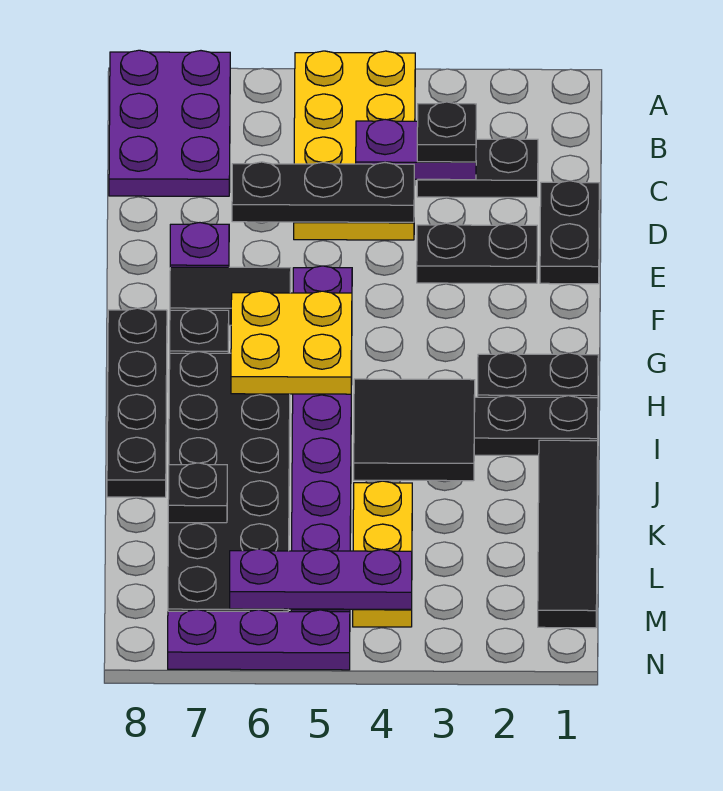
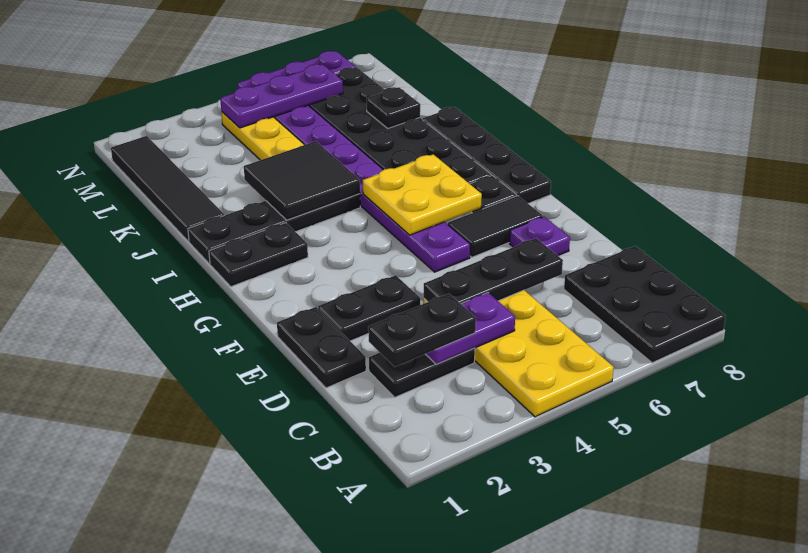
purple 2x3 plate [109,50,230,196] -> black 2x3 plate [564,246,726,363]
black 1x1 plate [417,102,476,162] -> black 1x2 plate [368,294,476,367]

